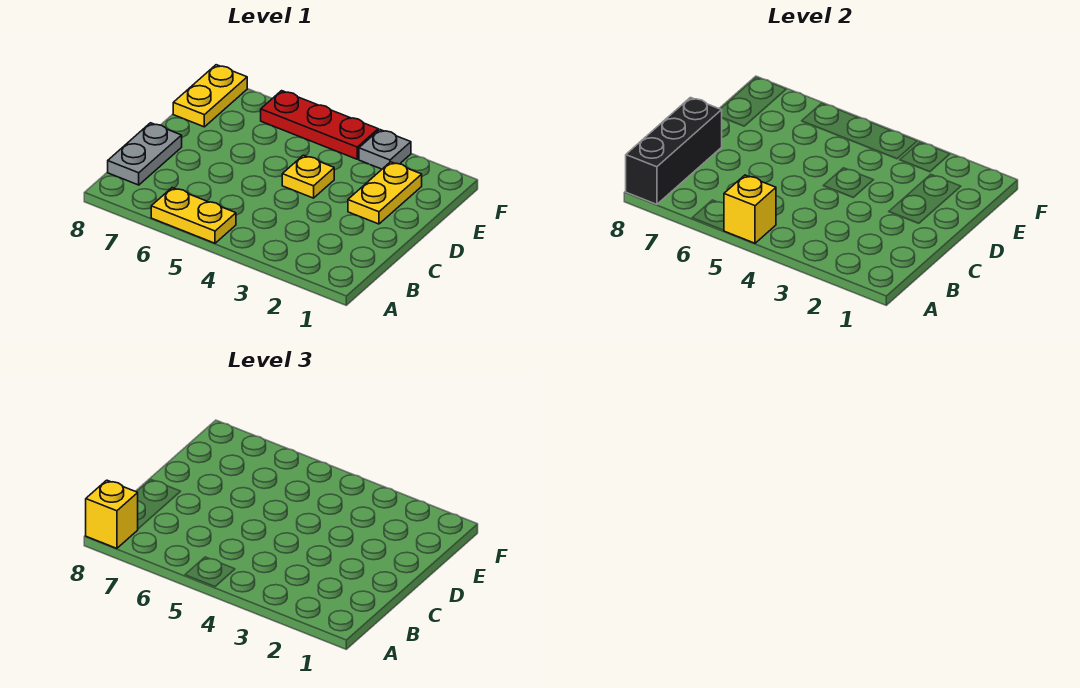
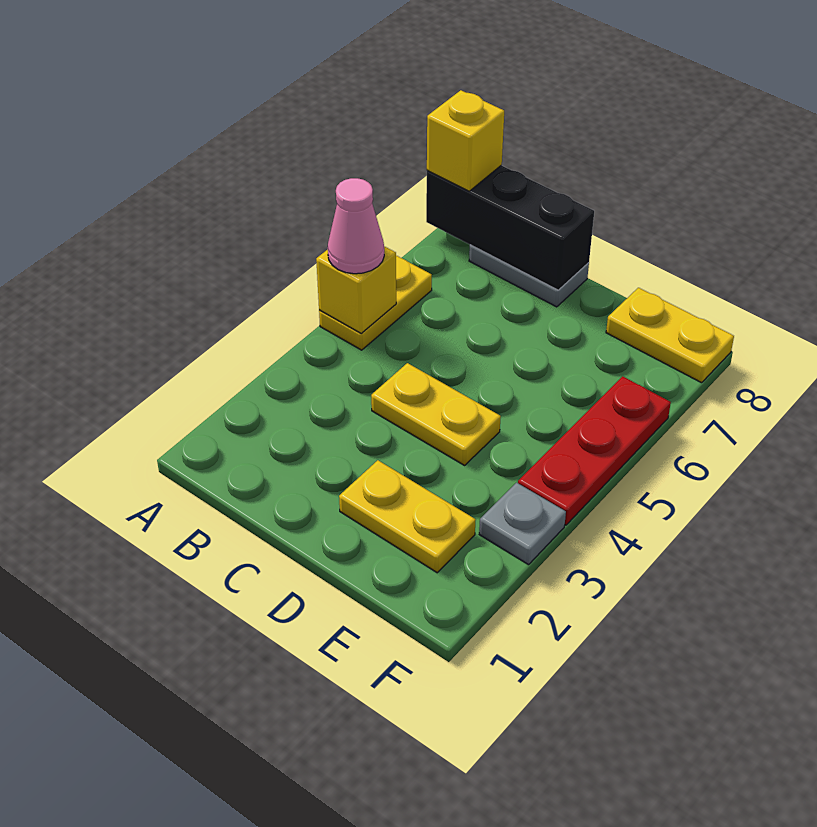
none -> pink 1x1 cone [328,178,384,274]
yellow 1x1 plate [282,155,334,198] -> yellow 1x2 plate [371,363,501,465]

